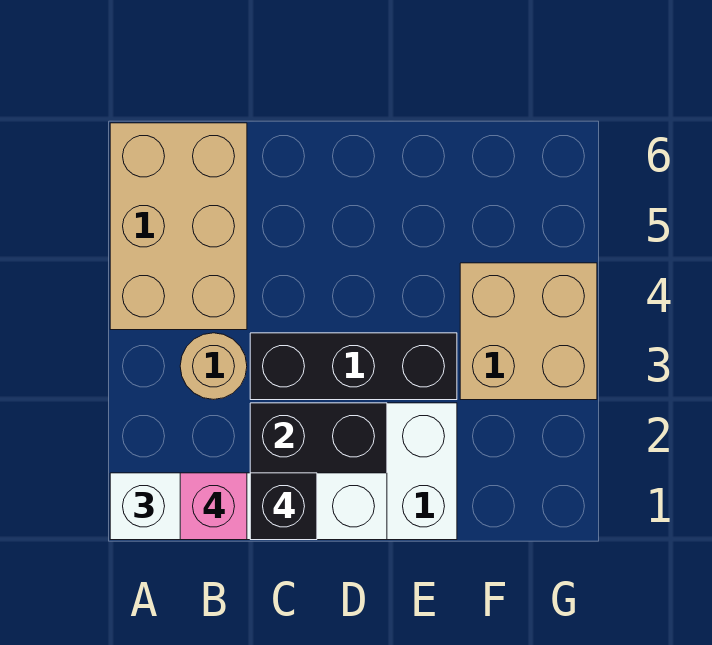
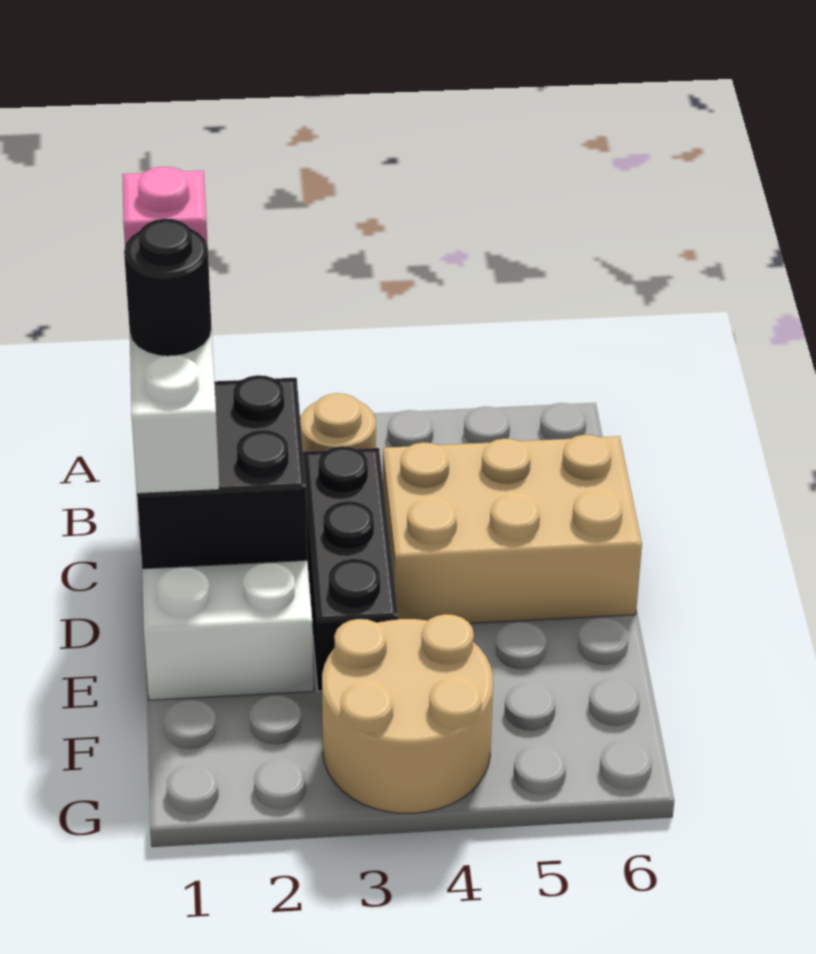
tan 2x3 brick [110,123,247,330] -> tan 2x3 brick moved to [383,435,642,623]
black 1x1 brick [250,473,317,540] -> black 1x1 round brick [124,219,212,356]
tan 2x2 brick [460,263,597,400] -> tan 2x2 round brick [322,614,493,813]

